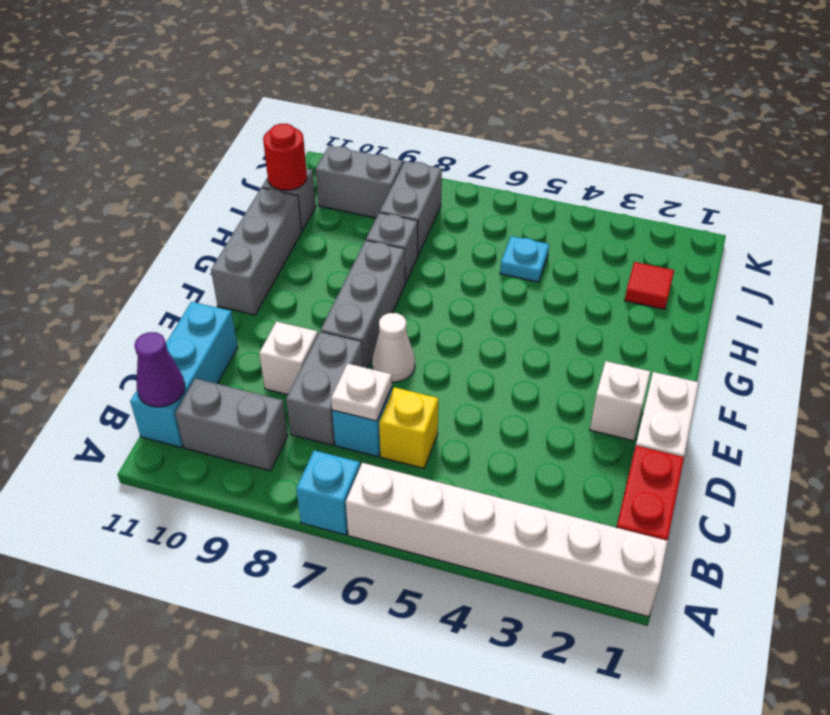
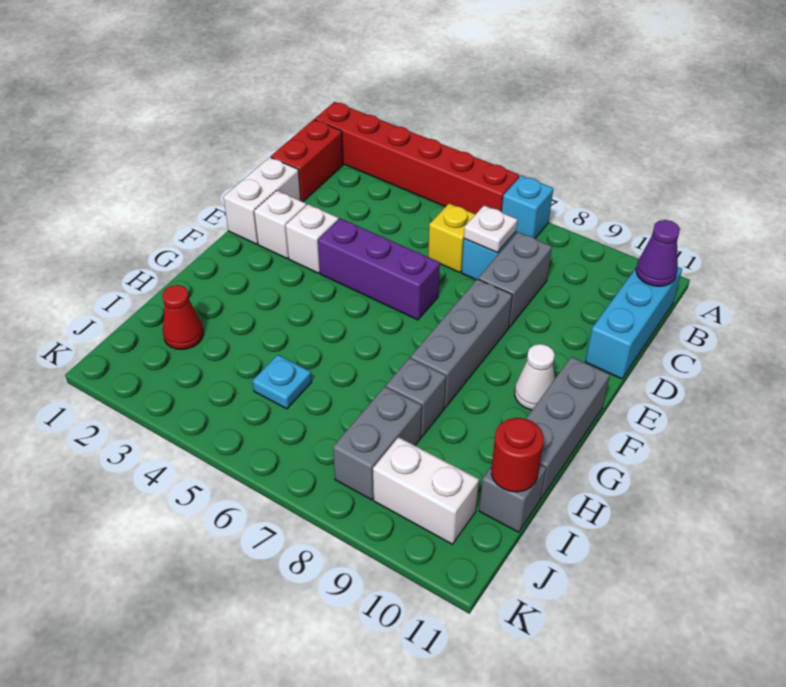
white 1x6 brick [346,463,668,617] -> red 1x6 brick [315,102,519,214]
grey 1x2 brick [175,378,288,471] -> none
white 1x1 brick [259,321,318,395] -> white 1x1 brick moved to [286,204,339,273]
none -> purple 1x3 brick [318,218,440,320]
white 1x1 cone [372,313,415,382] -> white 1x1 cone moved to [515,344,555,410]
red 1x1 tile [625,262,674,309] -> red 1x1 cone [163,285,204,350]
grey 1x2 brick [315,146,403,218] -> white 1x2 brick [373,437,479,544]

